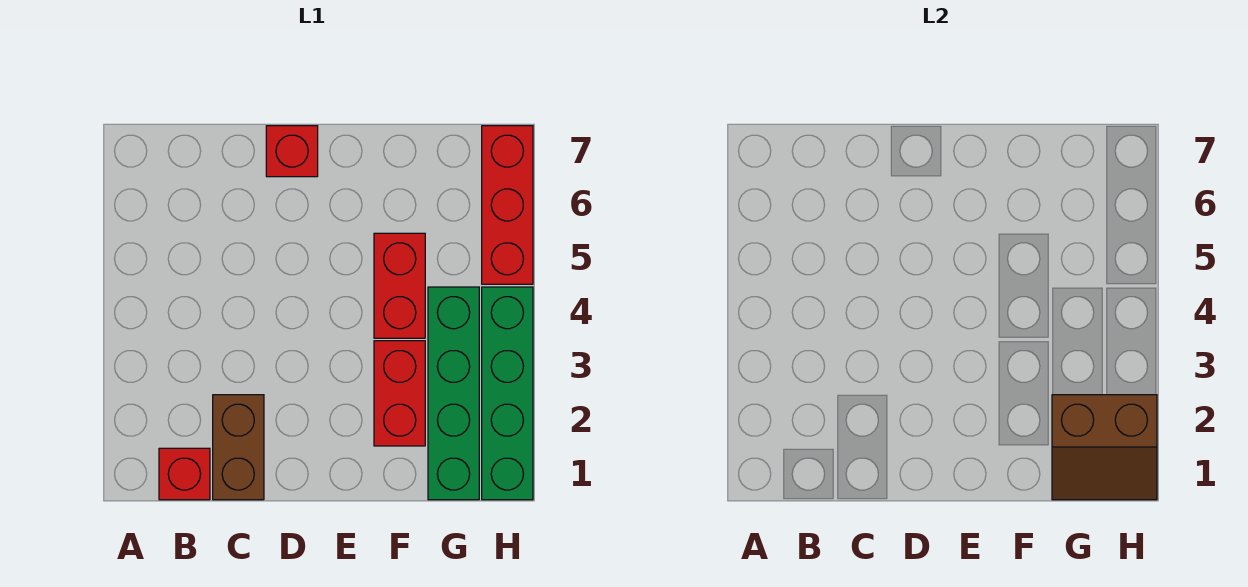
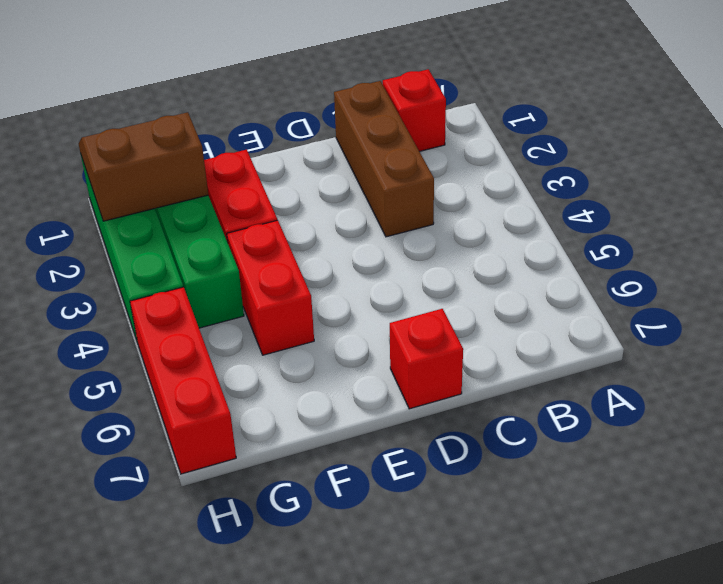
brown 1x2 brick [213,395,264,500] -> brown 1x3 brick [334,81,434,237]

